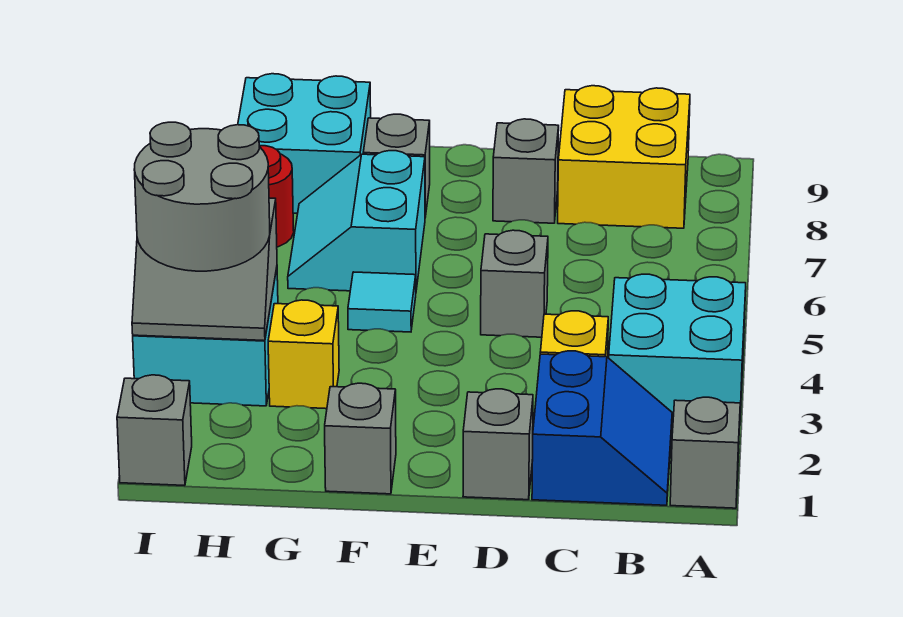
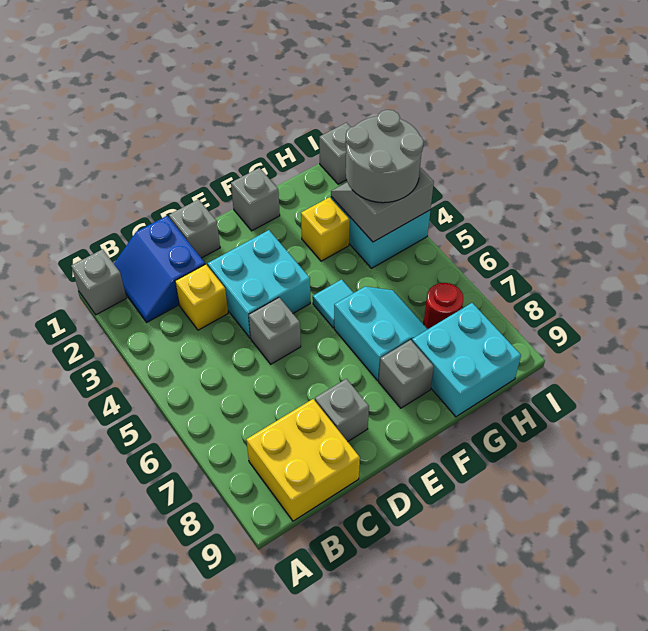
cyan 2x2 brick [609,274,746,423] -> cyan 2x2 brick moved to [208,230,310,338]

